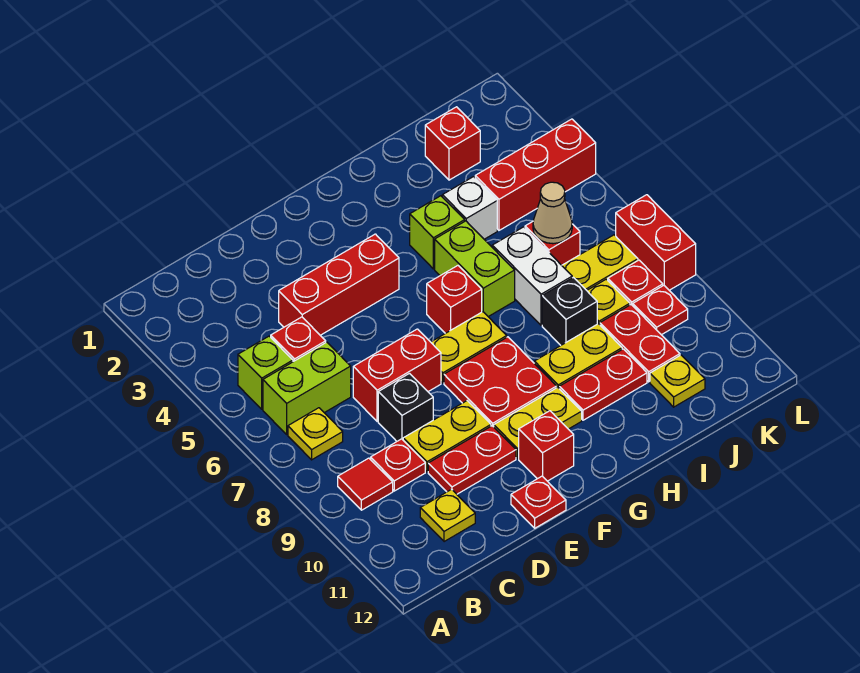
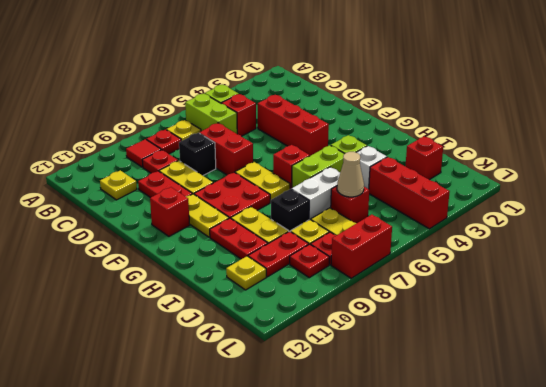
red 1x1 plate [511,476,566,528] -> red 1x1 plate moved to [146,130,181,154]

